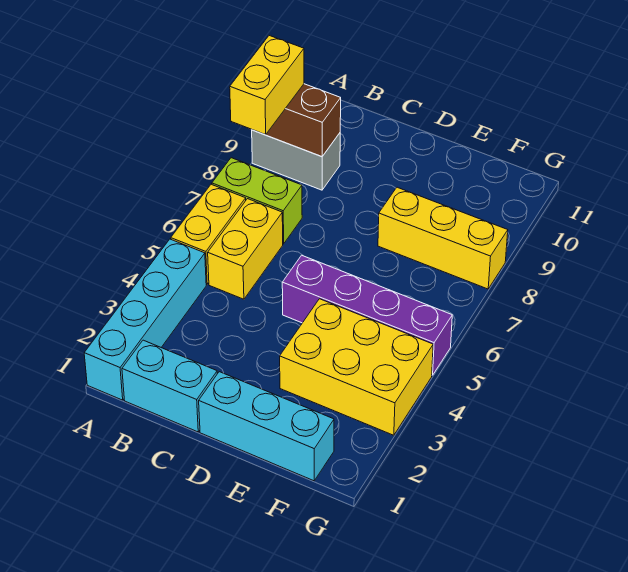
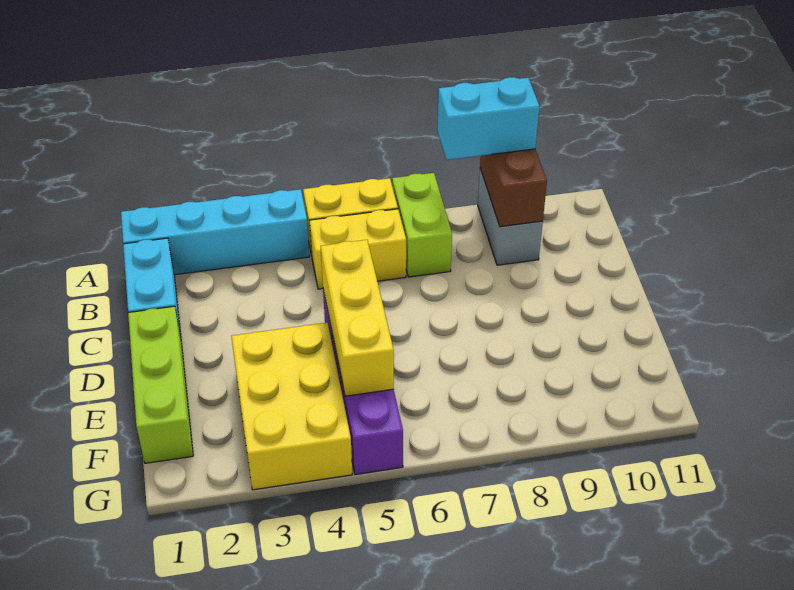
yellow 1x2 brick [230,36,304,135] -> cyan 1x2 brick [437,77,540,160]
cyan 1x3 brick [199,372,334,481] -> lime 1x3 brick [128,306,193,463]
yellow 1x3 brick [378,187,508,289] -> yellow 1x3 brick moved to [321,240,394,396]

